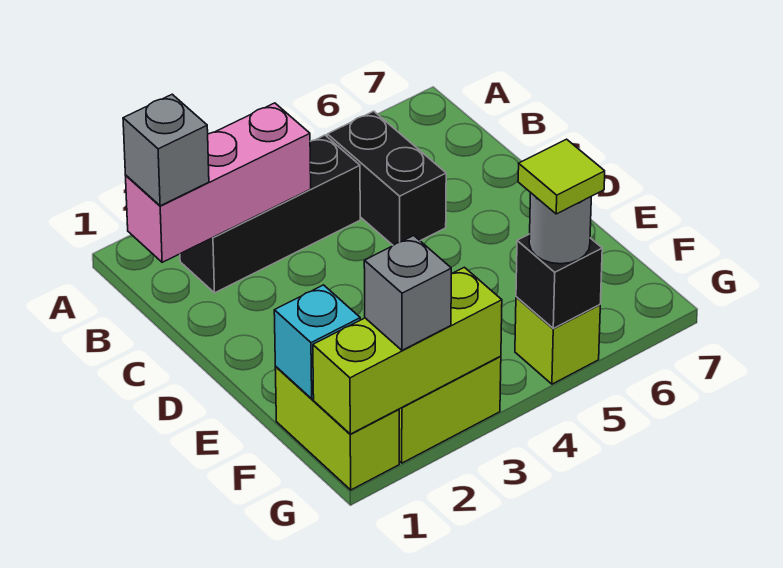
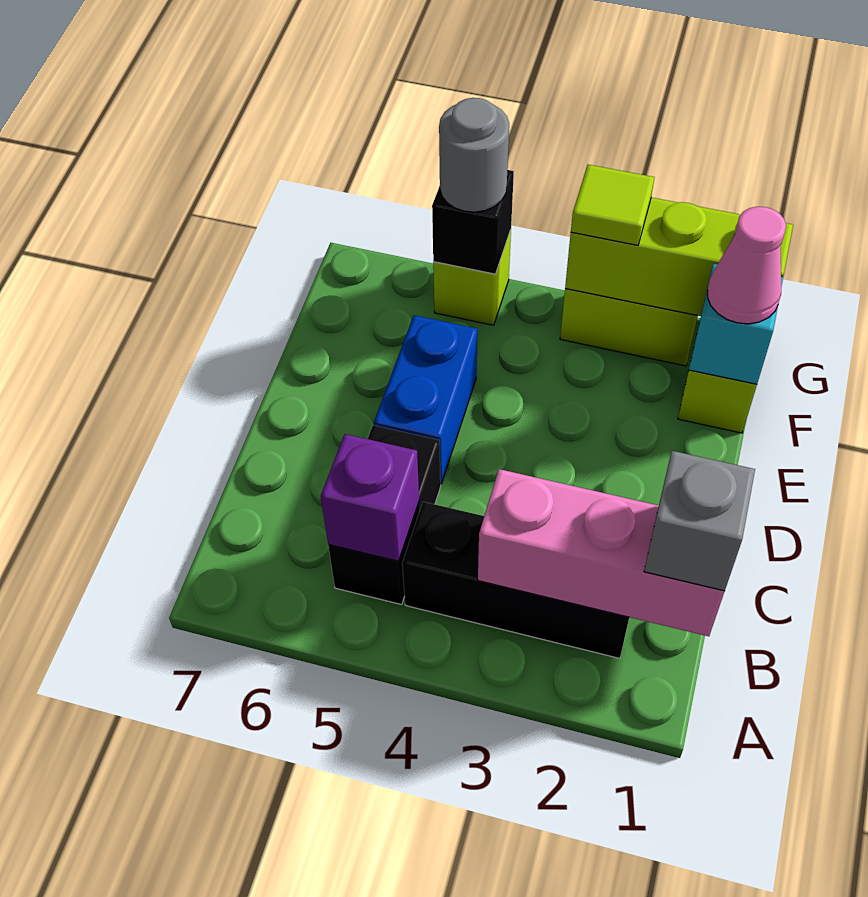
none -> purple 1x1 brick [321,434,419,561]
none -> blue 1x2 brick [374,315,477,484]
none -> pink 1x1 cone [707,207,786,324]
grey 1x1 brick [364,235,451,350] -> none
lime 1x1 tile [518,139,605,214] -> lime 1x1 tile moved to [571,165,654,245]

